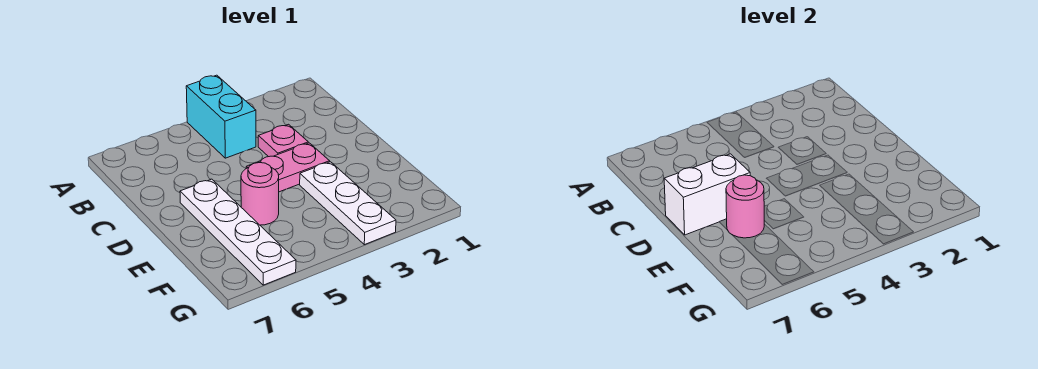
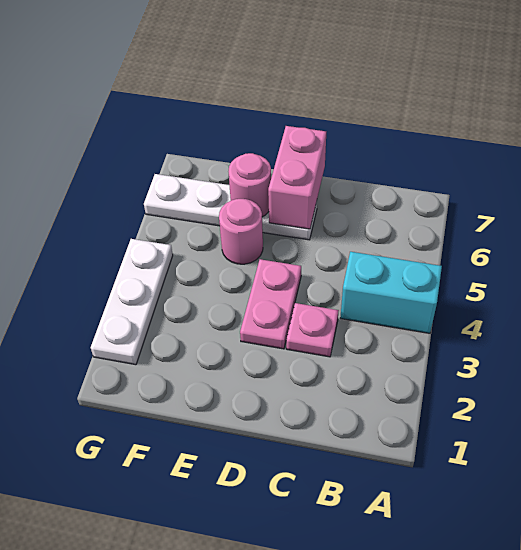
white 1x2 brick [664,154,750,235] -> pink 1x2 brick [268,126,326,229]
white 1x3 plate [300,162,396,245] -> white 1x3 plate turned to [91,239,173,365]

